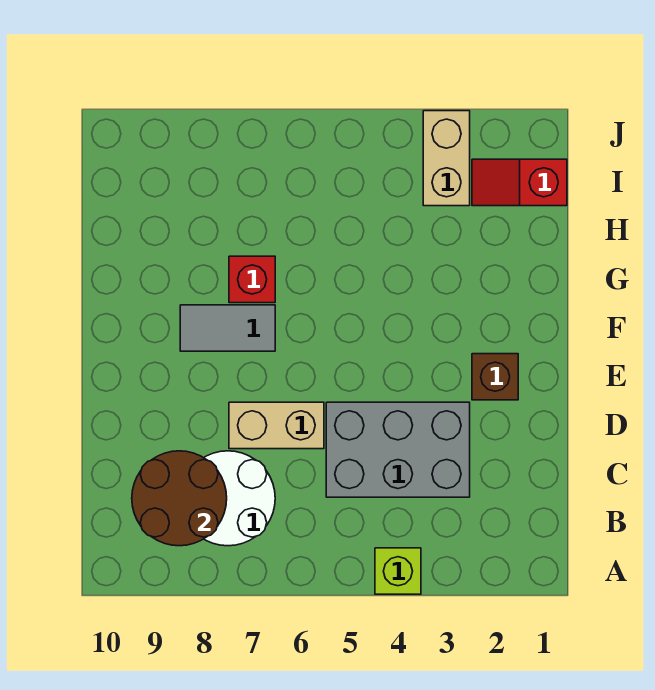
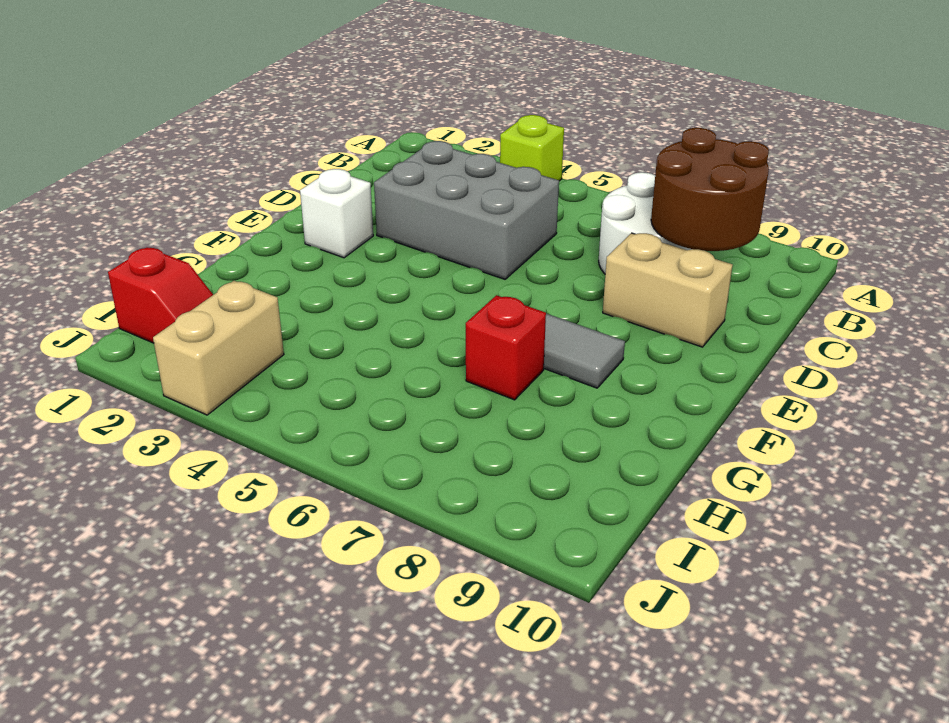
tan 1x2 brick [229,402,324,449] -> tan 1x2 brick moved to [603,233,733,347]
brown 1x1 brick [472,354,518,400] -> white 1x1 brick [300,169,373,258]

